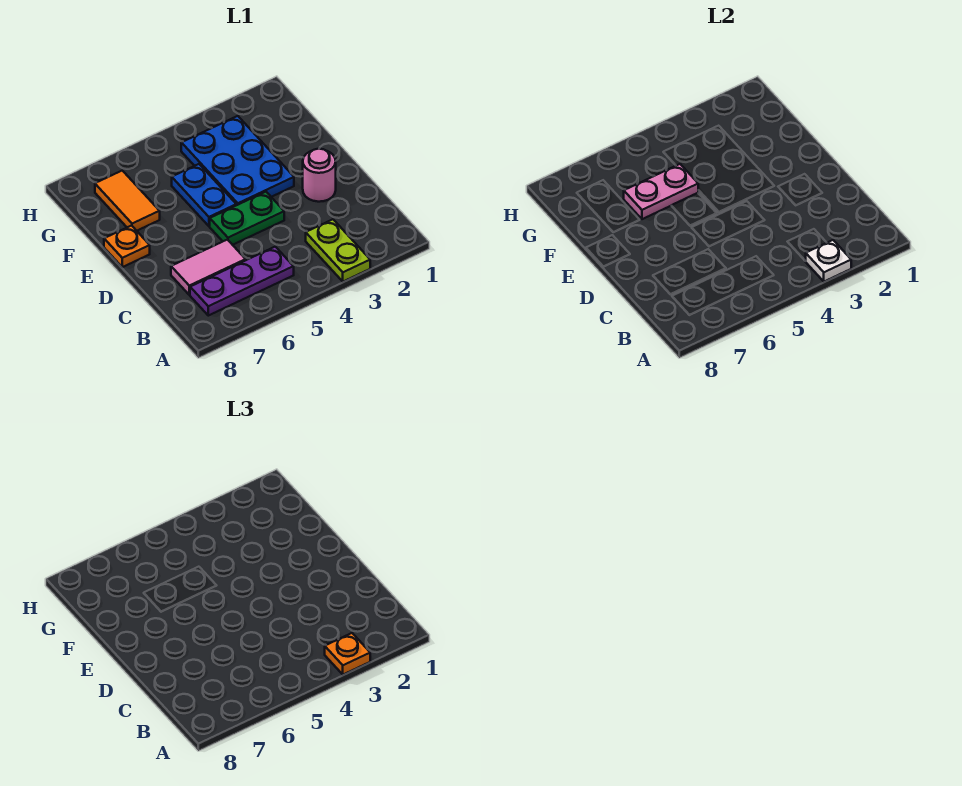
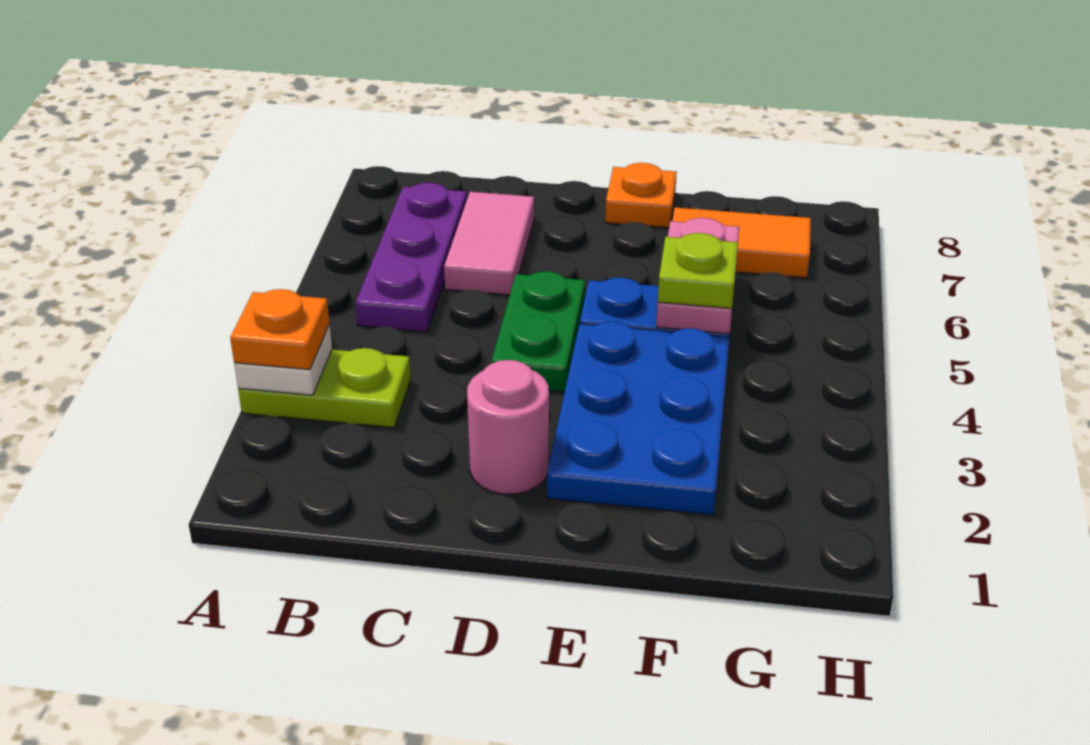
blue 2x3 plate [181,116,294,205] -> blue 2x3 plate turned to [547,322,730,515]
none -> lime 1x1 plate [658,233,738,309]

